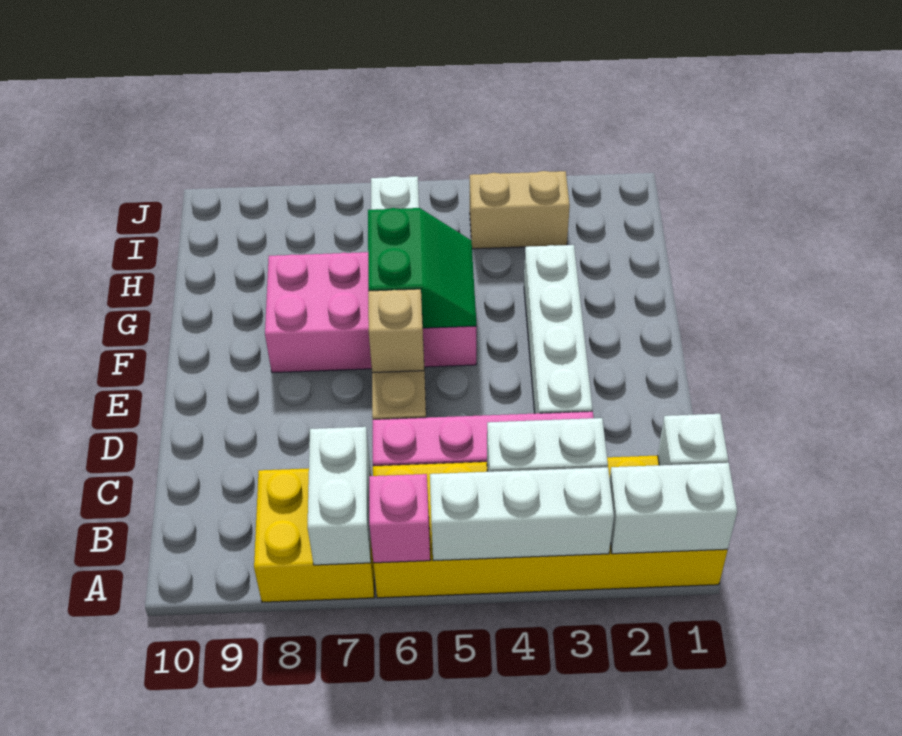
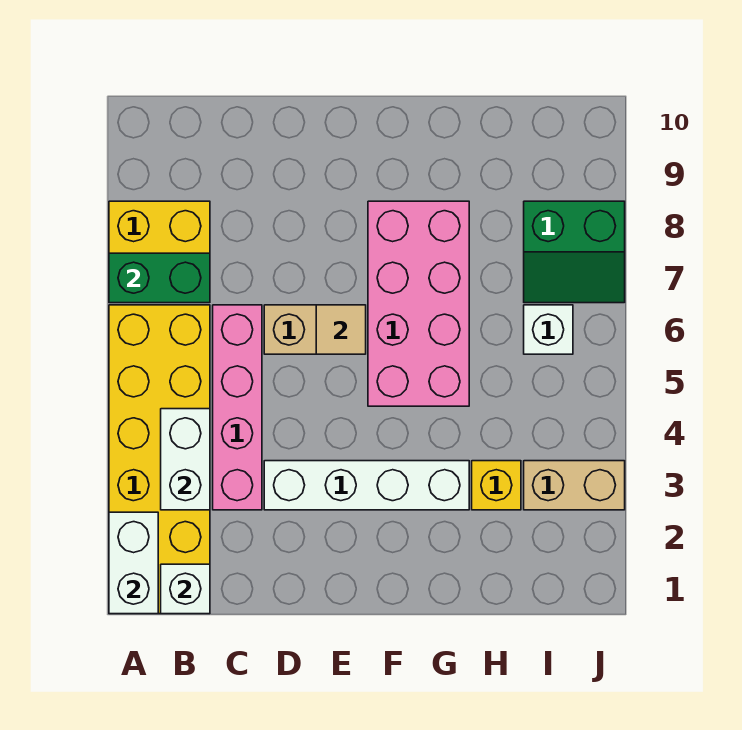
white 1x3 brick [430,467,614,561] -> none
pink 1x1 brick [369,474,430,563] -> none
white 1x2 brick [307,427,371,565] -> green 1x2 brick [109,253,210,303]
tan 1x1 brick [368,289,424,373] -> tan 1x1 tile [316,305,366,354]
green 2x2 slope [368,208,476,328] -> green 2x2 slope moved to [524,201,625,303]
none -> yellow 1x1 brick [472,461,521,510]
tan 1x2 brick [470,171,570,249] -> tan 1x2 brick turned to [524,461,625,510]

